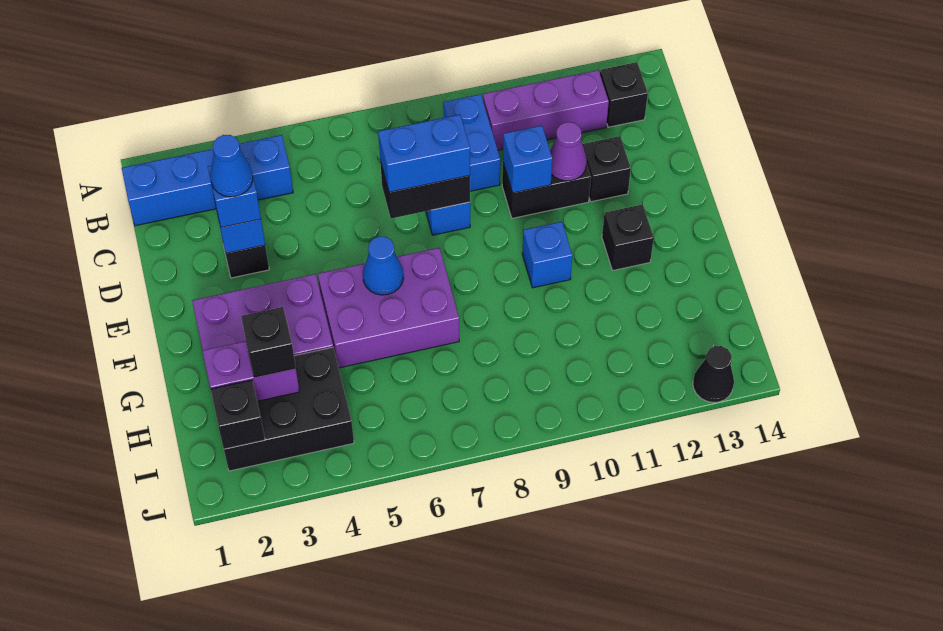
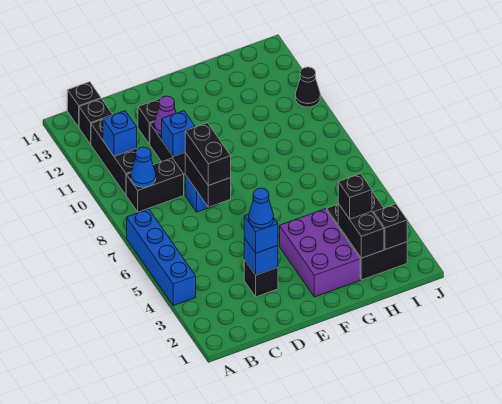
blue 1x4 brick [122,135,293,226] -> blue 1x4 brick moved to [127,209,196,305]
blue 1x2 brick [443,94,500,191] -> black 1x2 brick [126,158,184,212]
purple 1x3 brick [483,70,609,150] -> black 1x3 brick [91,119,137,195]
blue 1x2 brick [378,115,470,192] -> black 1x2 brick [185,123,231,185]
purple 2x3 brick [318,248,459,368] -> none
blue 1x1 cone [363,237,403,295] -> blue 1x1 cone moved to [131,147,156,187]
blue 1x1 brick [522,222,572,288] -> blue 1x1 brick moved to [103,111,137,156]
black 1x1 brick [602,204,654,270] -> black 1x1 brick moved to [67,82,101,127]
purple 1x2 brick [202,341,299,401] -> black 1x2 brick [338,204,384,258]
black 1x1 cone [693,346,734,403] -> black 1x1 cone moved to [295,67,320,107]

